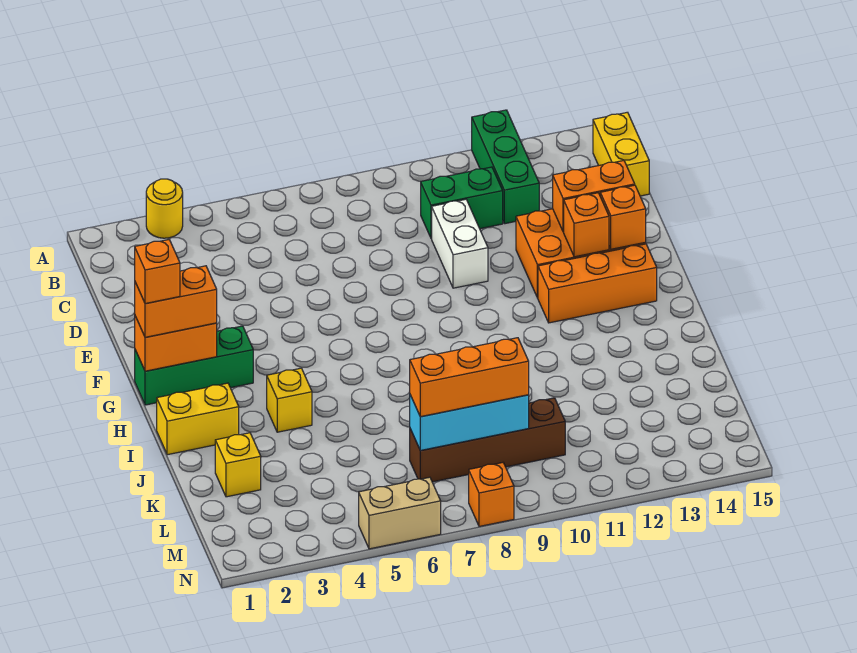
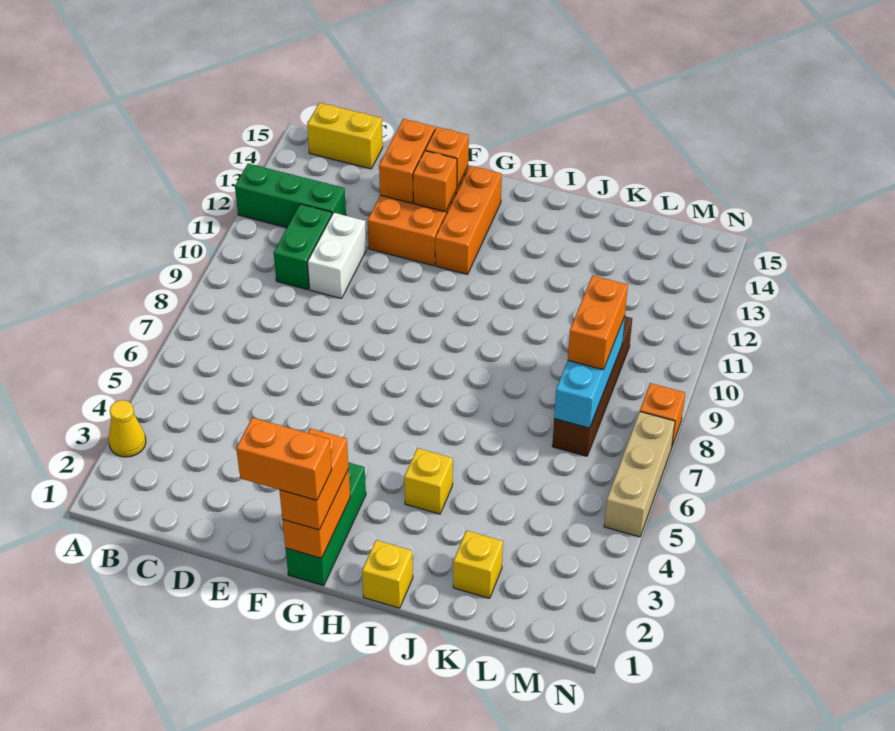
yellow 1x1 round brick [146,179,183,238] -> yellow 1x1 cone [109,400,146,457]
white 1x2 brick [432,199,488,288] -> white 1x2 brick turned to [308,213,367,299]
orange 1x1 brick [135,240,180,304] -> orange 1x2 brick [236,418,332,500]
yellow 1x2 brick [157,383,239,455] -> yellow 1x1 brick [362,540,413,608]
orange 1x3 brick [410,338,529,417] -> orange 1x2 brick [568,276,628,370]
tan 1x2 brick [359,477,441,549] -> tan 1x3 brick [604,412,675,537]

